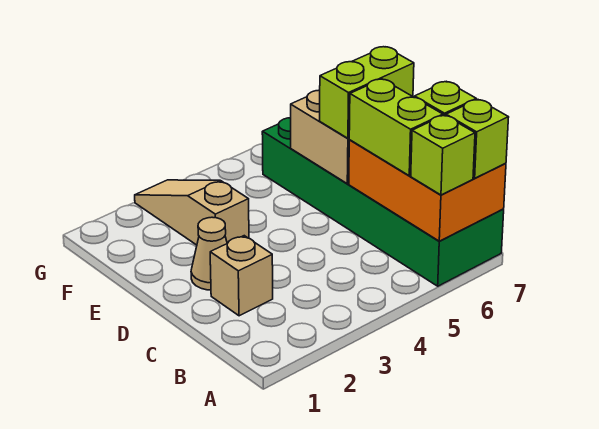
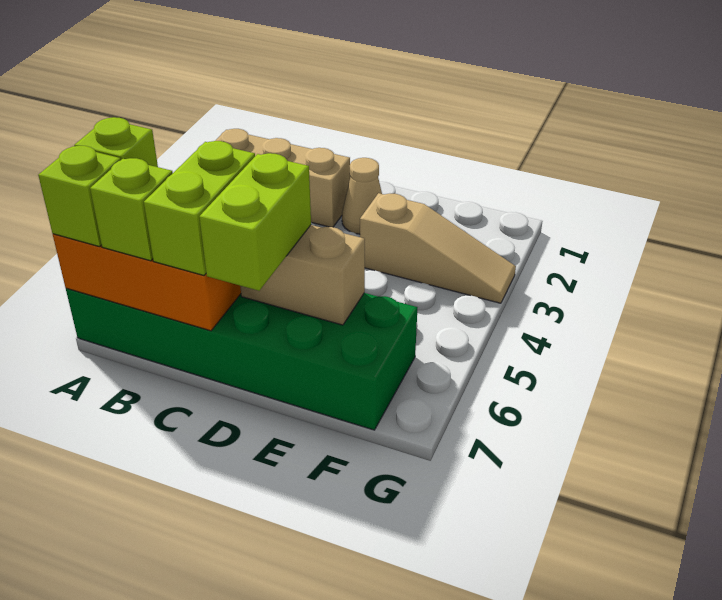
lime 1x2 brick [349,79,443,176] -> lime 1x2 brick turned to [144,141,255,275]
tan 1x1 brick [210,236,273,316] -> tan 1x3 brick [215,129,350,227]

